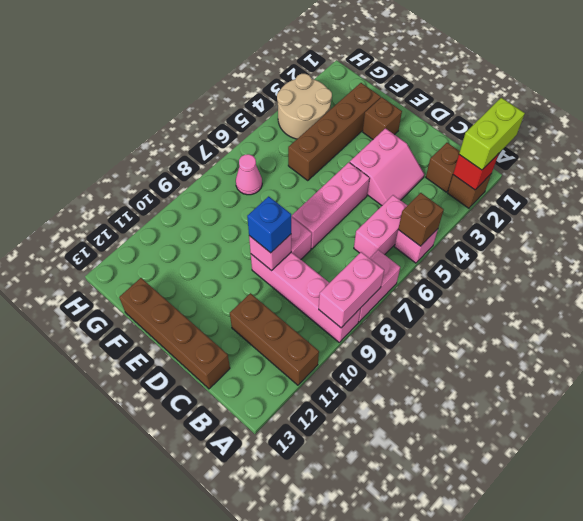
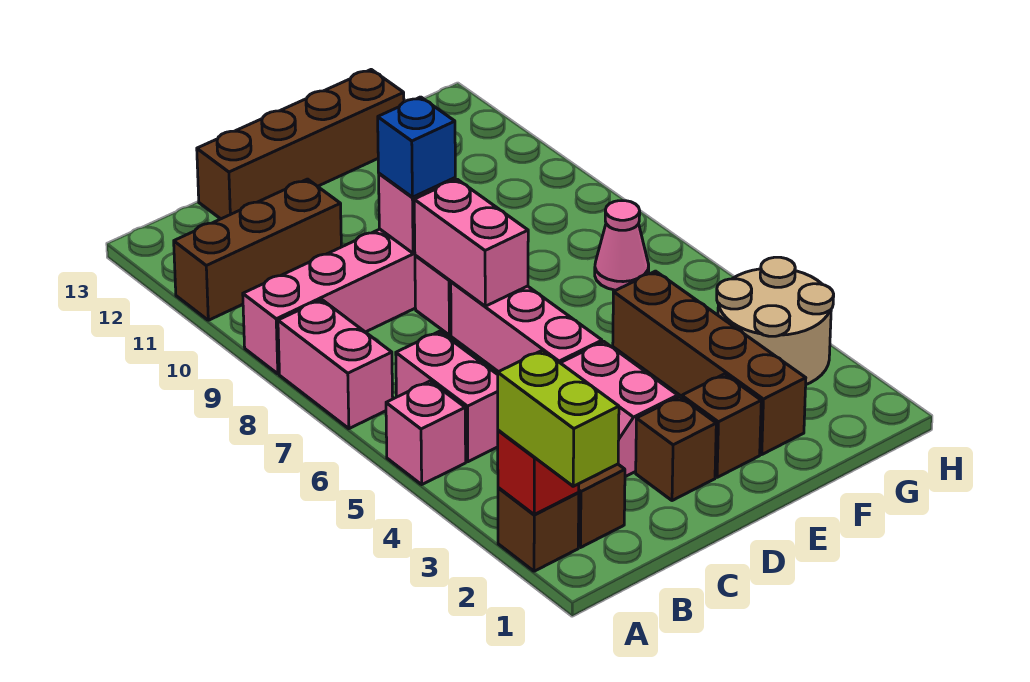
brown 1x1 brick [398,193,444,246] -> brown 1x1 brick moved to [636,397,716,501]
pink 1x2 brick [319,252,384,328] -> pink 1x2 brick moved to [414,179,528,306]

